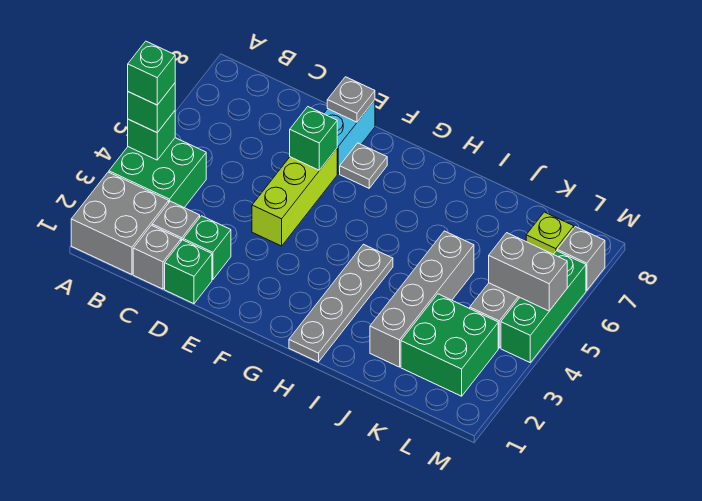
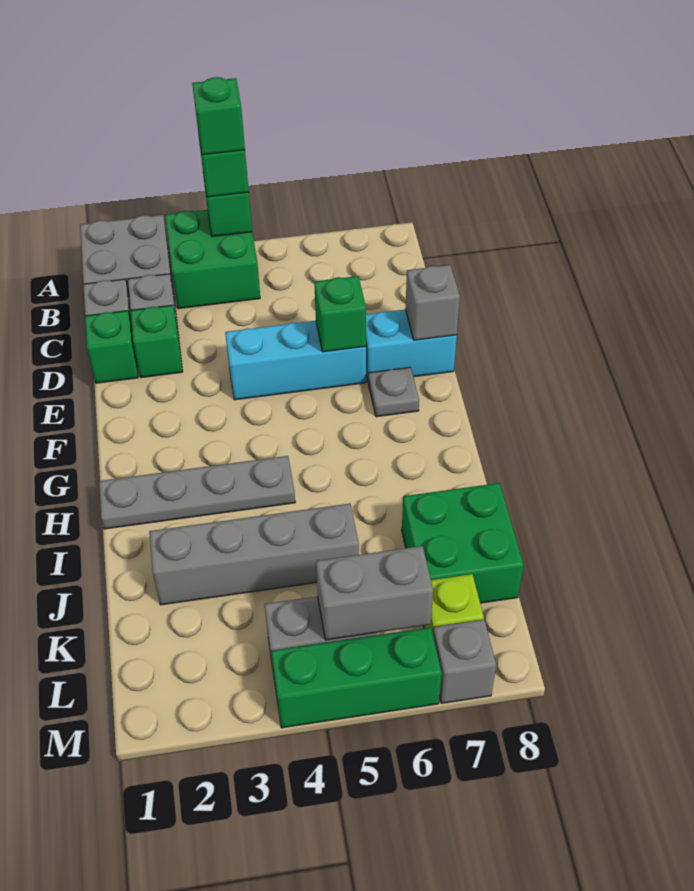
lime 1x3 brick [252,149,337,246] -> cyan 1x3 brick [225,321,366,400]
grey 1x1 plate [327,77,375,122] -> grey 1x1 brick [405,265,460,340]
green 2x2 brick [401,294,498,396] -> green 2x2 brick moved to [402,483,524,603]
grey 1x2 brick [489,233,567,311] -> grey 1x2 brick turned to [316,546,433,640]

